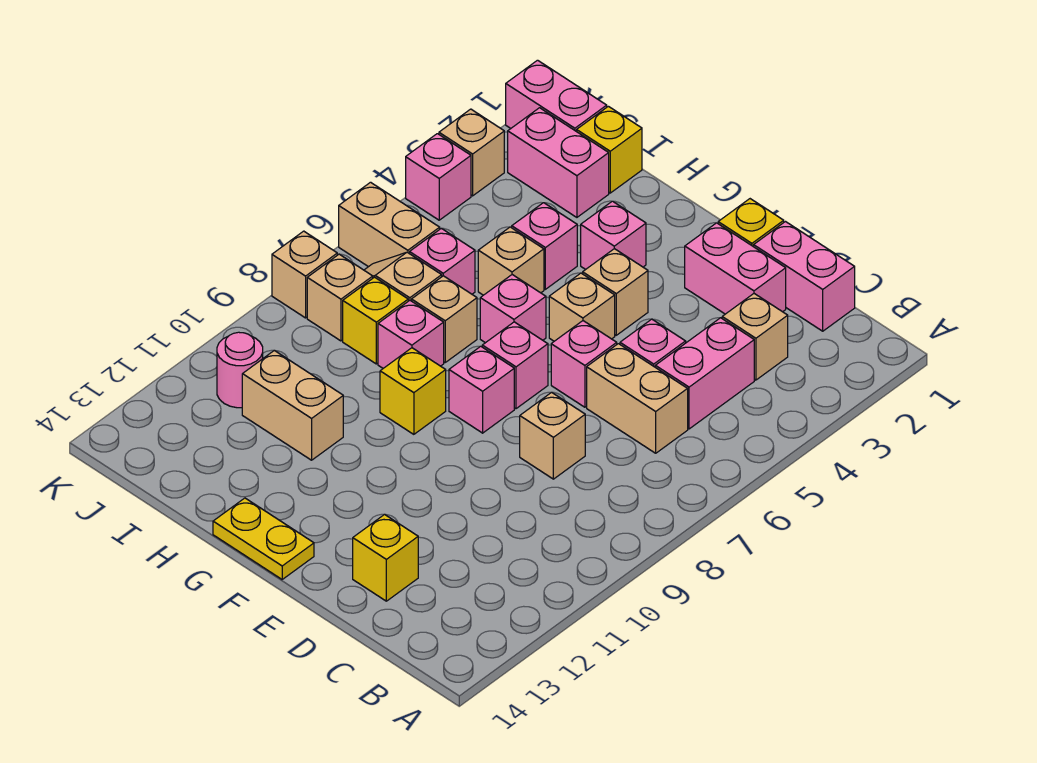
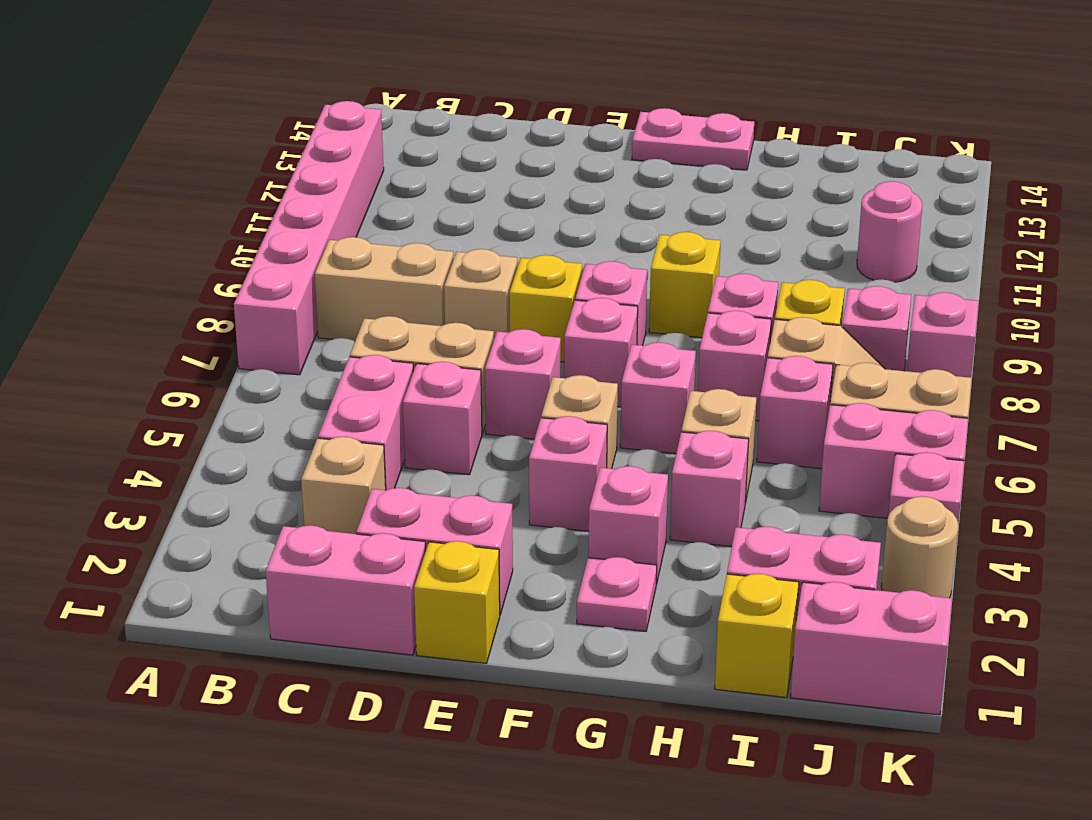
none -> pink 1x6 brick [234,101,384,375]
yellow 1x1 brick [353,514,418,601] -> yellow 1x1 brick moved to [509,255,582,362]
tan 1x1 brick [583,249,648,335] -> pink 1x1 brick [529,416,607,531]
yellow 1x2 plate [213,498,314,579] -> pink 1x2 plate [632,108,754,170]
none -> pink 1x1 plate [577,557,657,631]
tan 1x1 brick [412,276,477,362] -> pink 1x1 brick [698,311,771,421]
tan 1x2 brick [242,350,343,460] -> tan 1x2 brick moved to [315,237,453,341]
none -> pink 1x2 brick [819,403,968,518]
tan 1x1 brick [307,254,373,341] -> pink 1x1 brick [842,286,911,371]
tan 1x1 brick [439,109,504,196] -> tan 1x1 round brick [881,496,958,598]
tan 1x1 brick [272,231,337,318] -> pink 1x1 brick [907,292,979,378]

